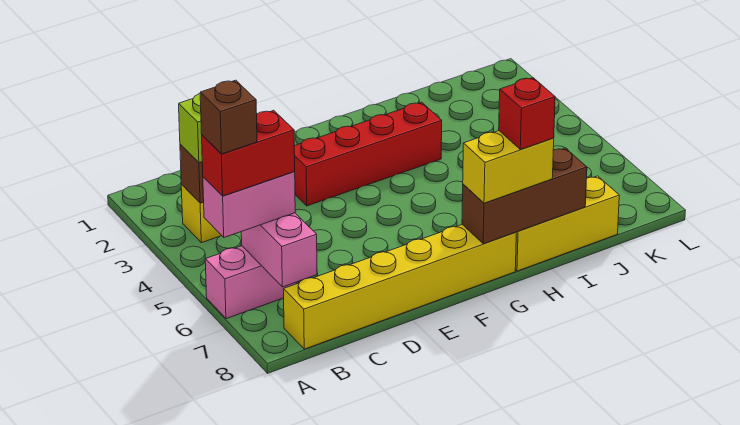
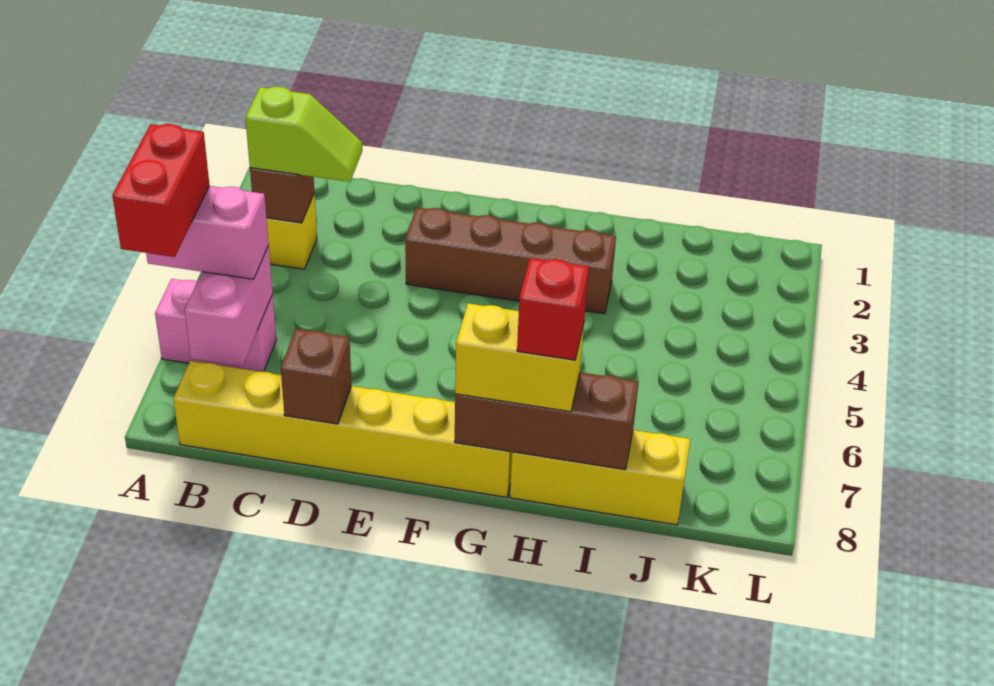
red 1x2 brick [202,110,295,196] -> red 1x2 brick turned to [112,124,209,257]
brown 1x1 brick [200,80,257,154] -> brown 1x1 brick moved to [281,329,352,424]
red 1x4 brick [294,102,442,206] -> brown 1x4 brick [405,207,616,314]

